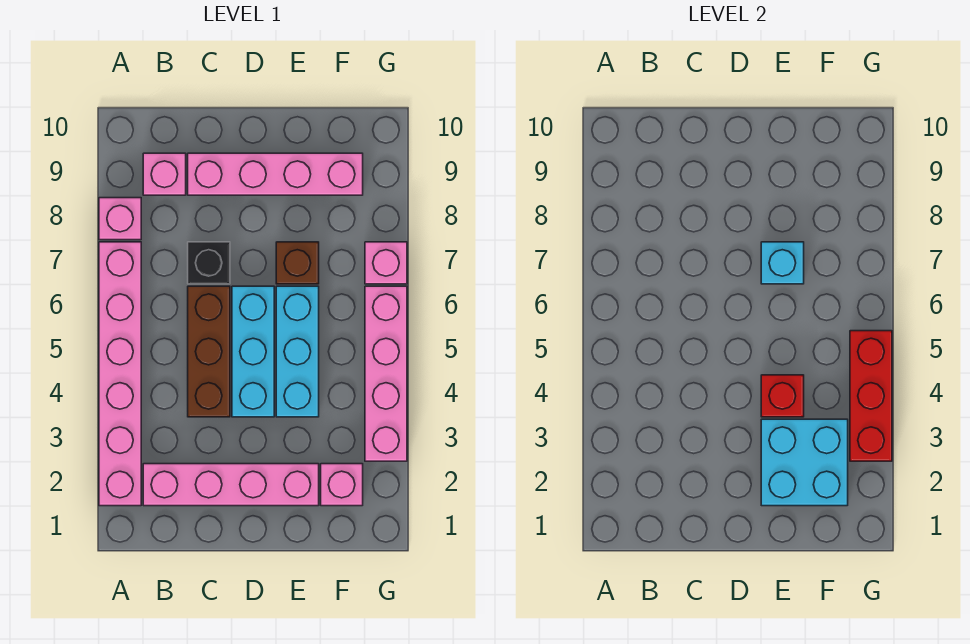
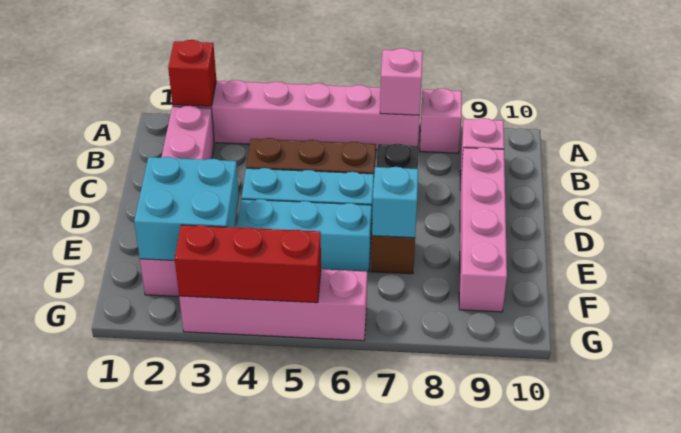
red 1x1 brick [761,375,804,417] -> red 1x1 brick moved to [168,40,216,106]
pink 1x1 brick [365,242,407,284] -> pink 1x1 brick moved to [380,48,423,115]

